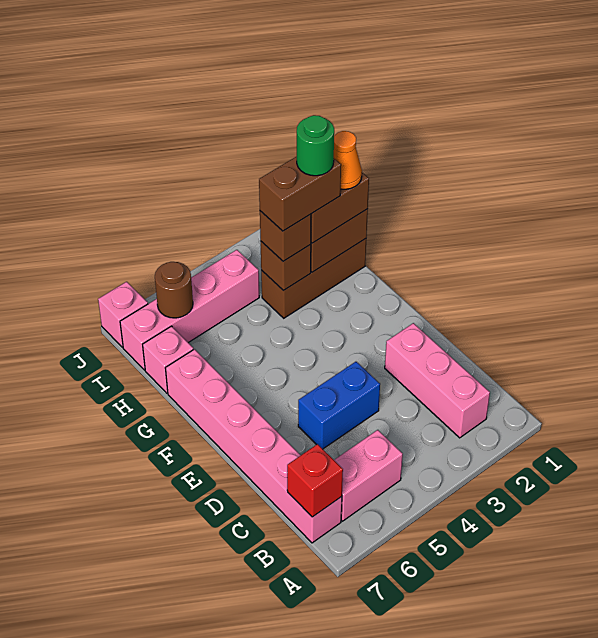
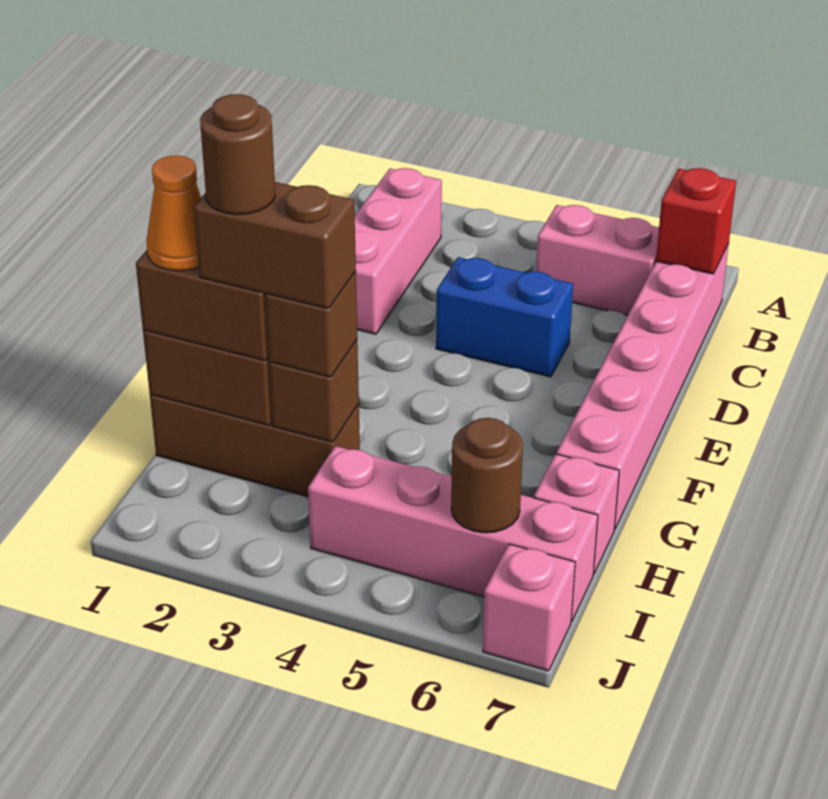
green 1x1 round brick [297,115,334,176] -> brown 1x1 round brick [200,94,276,215]

